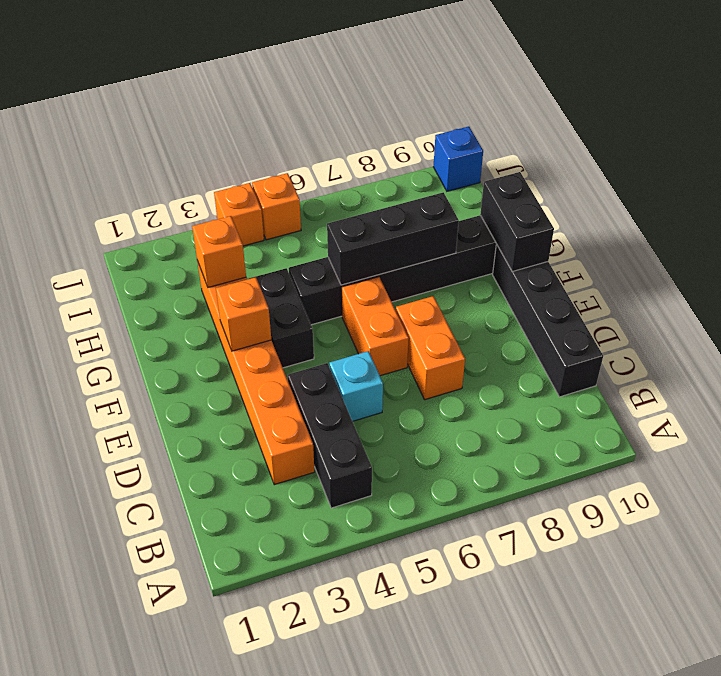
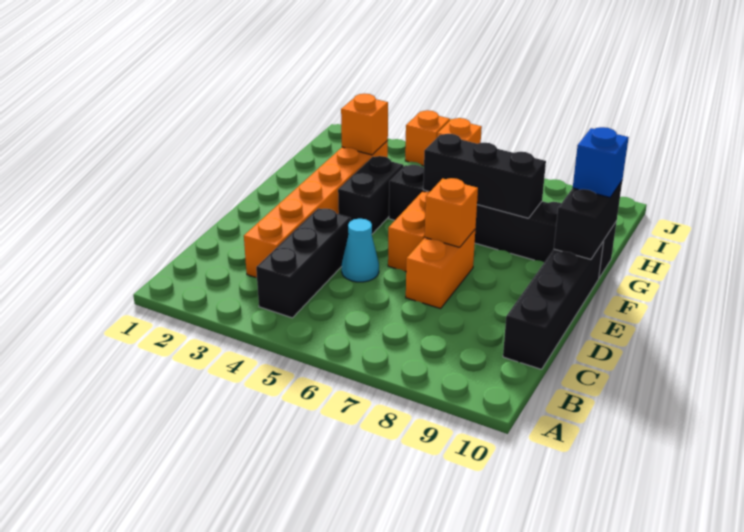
cyan 1x1 brick [329,351,383,421] -> cyan 1x1 cone [342,219,379,282]
orange 1x1 brick [216,277,271,351] -> orange 1x1 brick moved to [425,178,478,247]
blue 1x1 brick [433,127,483,191] -> blue 1x1 brick moved to [573,127,629,197]

